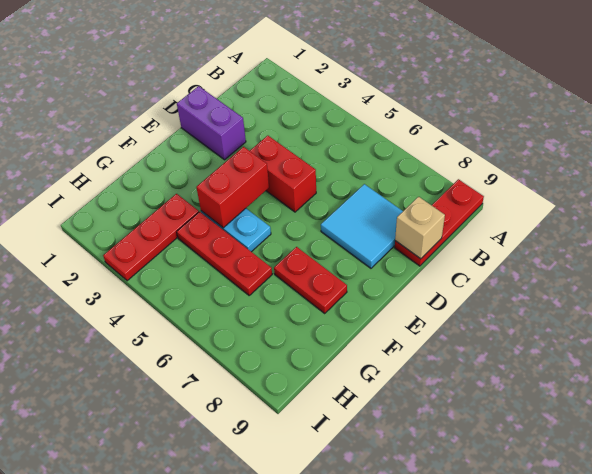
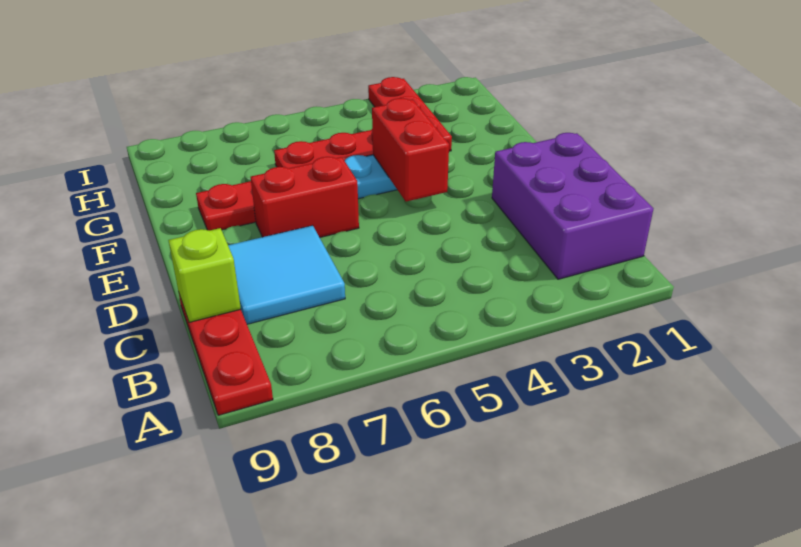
tan 1x1 brick [395,197,445,259] -> lime 1x1 brick [168,228,241,322]
purple 1x2 brick [177,86,246,160] -> purple 2x3 brick [492,133,654,279]
red 1x2 brick [250,136,316,212] -> red 1x2 brick moved to [251,157,359,237]

